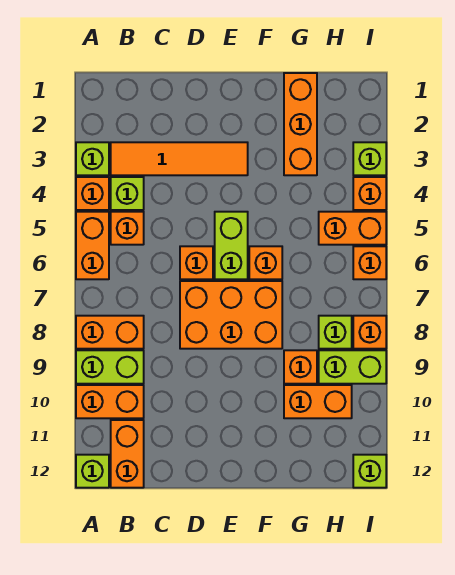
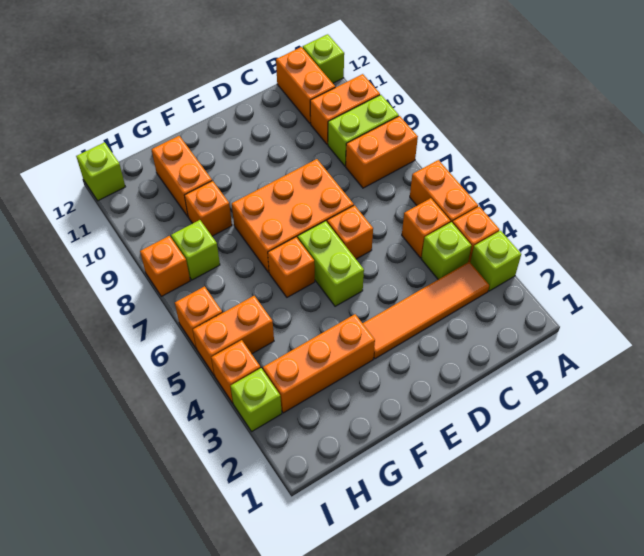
orange 1x3 brick [284,73,317,175] -> orange 1x3 brick turned to [263,314,375,413]
orange 1x2 brick [284,385,352,418] -> orange 1x2 brick turned to [152,136,212,216]
lime 1x2 brick [319,350,386,384] -> none

